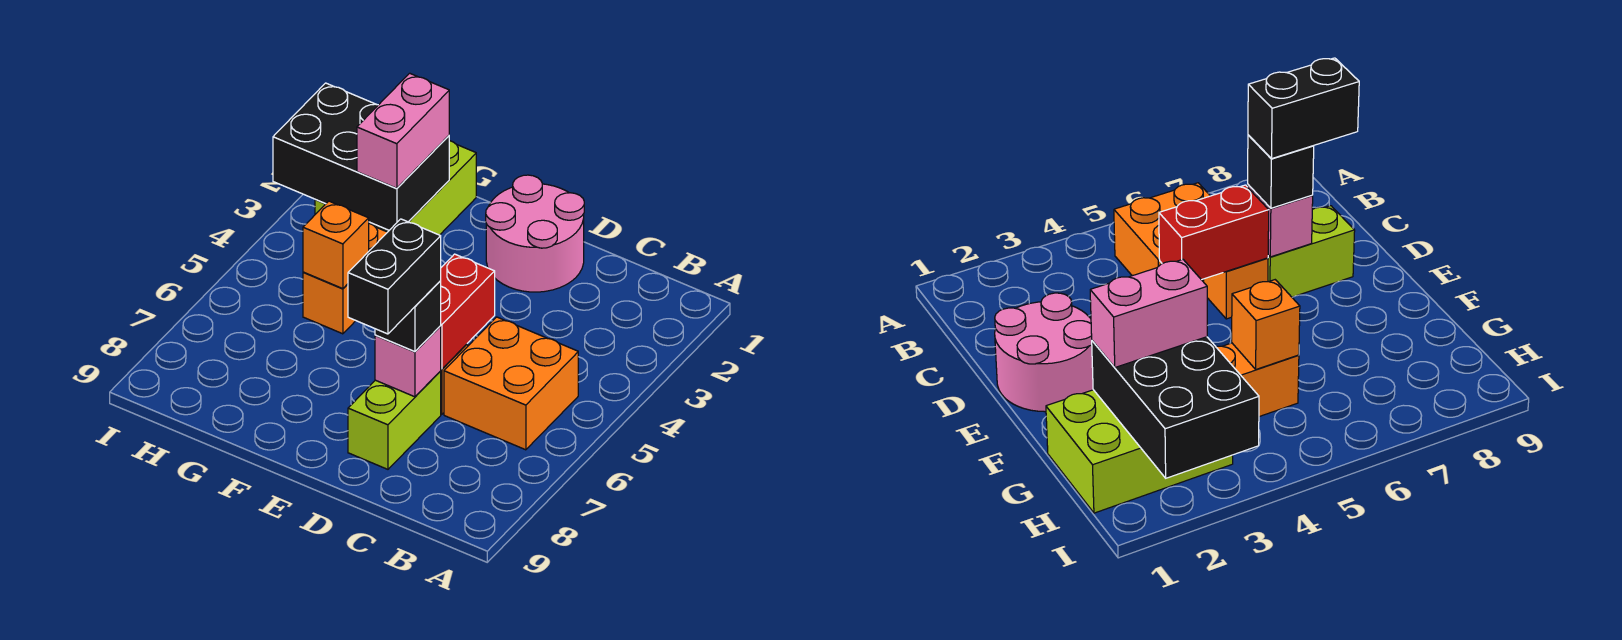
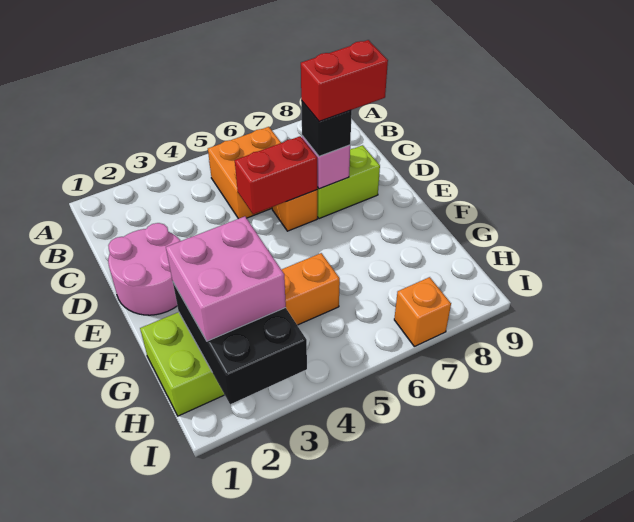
black 1x2 brick [348,219,441,334] -> red 1x2 brick [301,40,388,122]
pink 1x2 brick [357,73,449,189] -> pink 2x2 brick [166,216,286,341]
orange 1x1 brick [303,201,369,289] -> orange 1x1 brick moved to [394,277,451,346]

